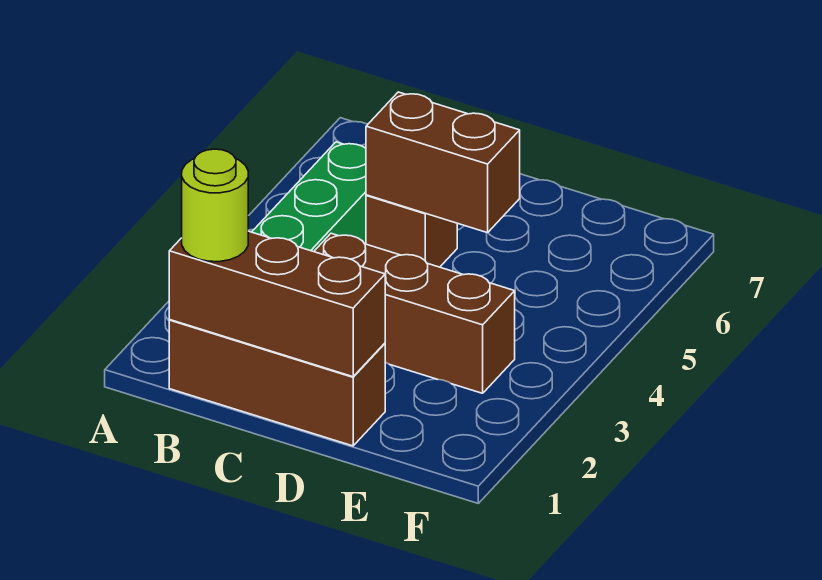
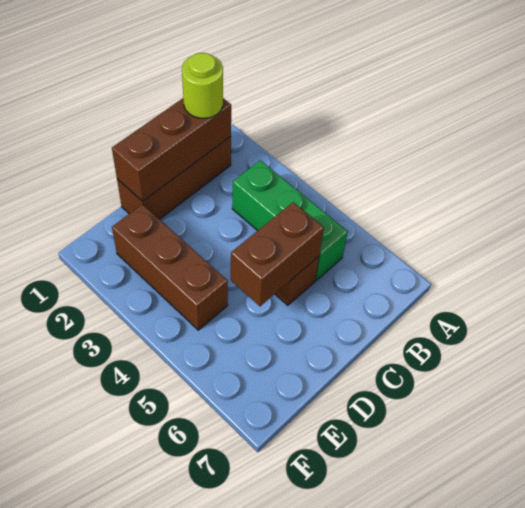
brown 1x3 brick [314,233,515,393] -> brown 1x3 brick turned to [112,204,228,330]

